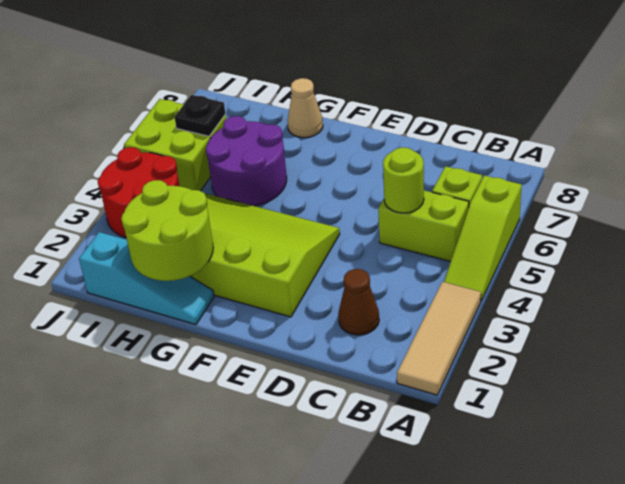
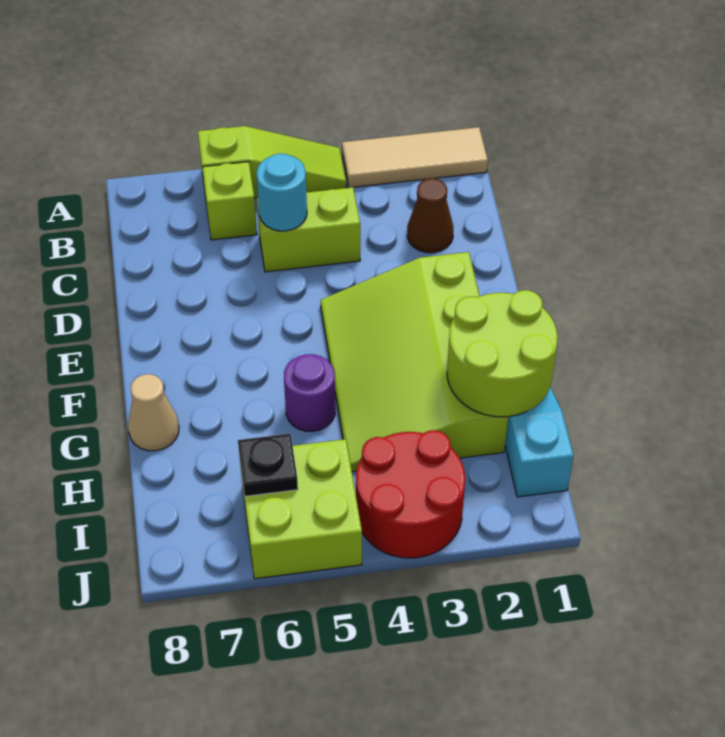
lime 1x2 brick [378,191,469,261] -> lime 1x2 brick turned to [257,187,360,272]
lime 1x1 round brick [383,147,424,213] -> cyan 1x1 round brick [257,154,307,231]
purple 2x2 round brick [206,116,287,206] -> purple 1x1 round brick [284,354,335,431]

